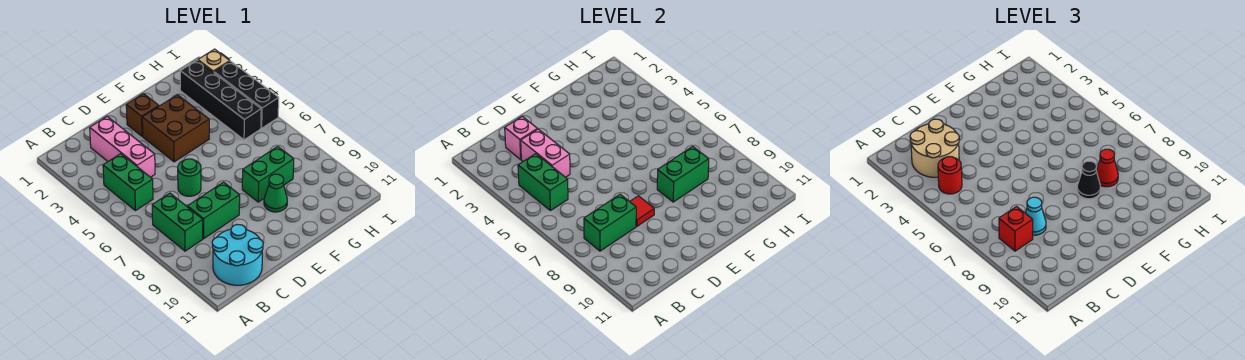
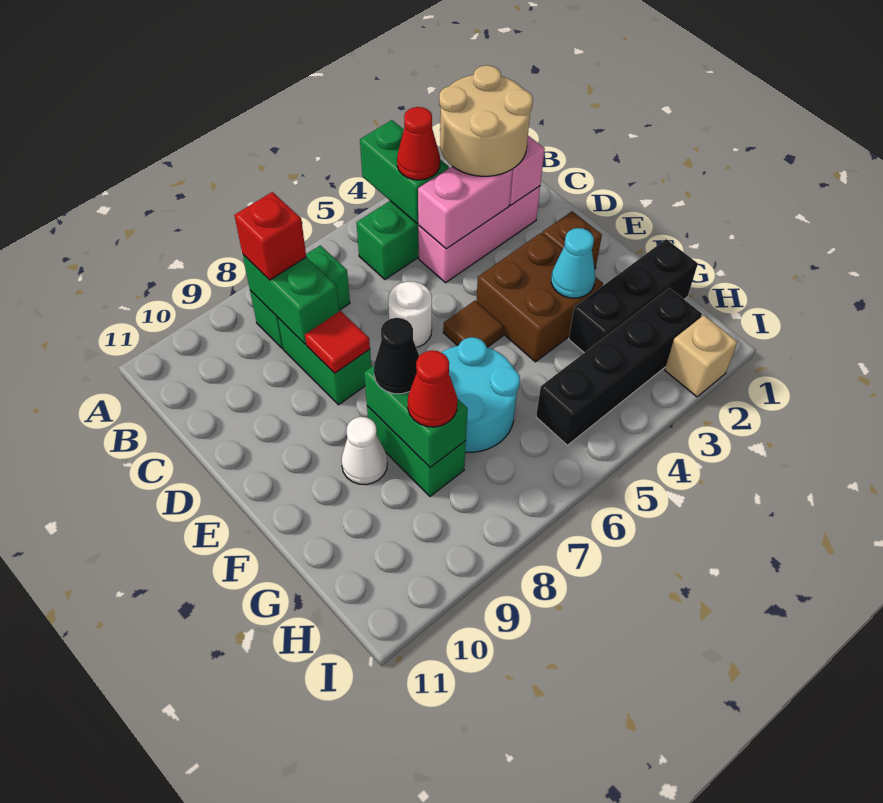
green 1x2 brick [518,154,568,211] -> green 1x2 brick turned to [360,120,449,224]
red 1x1 round brick [938,157,962,194] -> red 1x1 cone [397,107,440,180]
cyan 2x2 round brick [212,225,263,285] -> cyan 2x2 round brick moved to [441,337,520,452]
cyan 1x1 cone [1025,197,1046,235] -> cyan 1x1 cone moved to [551,228,595,298]
green 1x1 round brick [178,159,201,196] -> white 1x1 round brick [388,282,432,347]
none -> brown 1x1 tile [443,301,504,347]
green 1x1 cone [264,174,287,212] -> white 1x1 cone [341,417,387,485]
black 1x3 brick [214,61,279,128] -> black 1x3 brick moved to [569,239,698,353]

